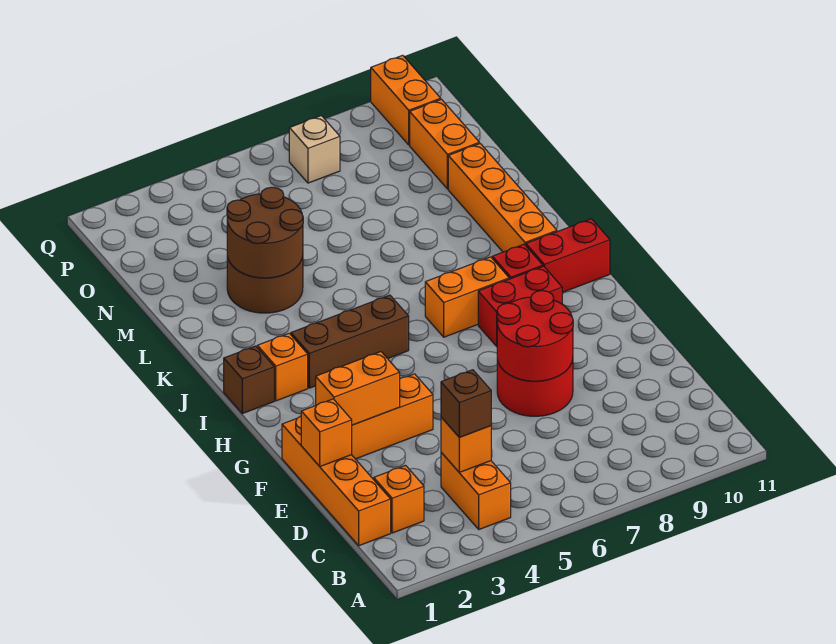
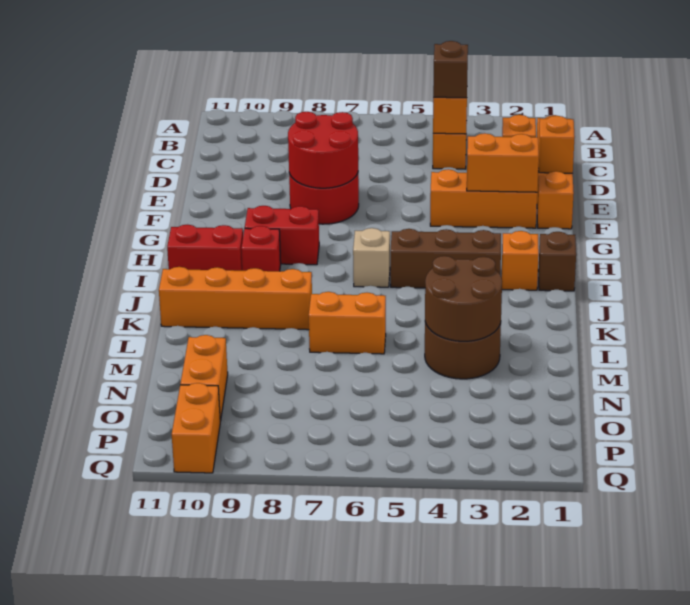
orange 1x2 brick [425,257,509,337] -> orange 1x2 brick moved to [309,292,386,354]
orange 1x4 brick [448,144,557,252] -> orange 1x4 brick turned to [159,267,312,330]
tan 1x1 brick [289,116,340,183] -> tan 1x1 brick moved to [353,228,390,287]

